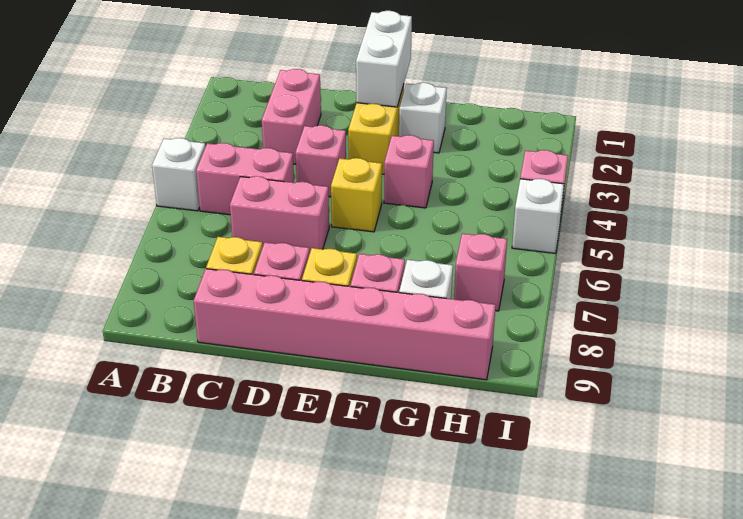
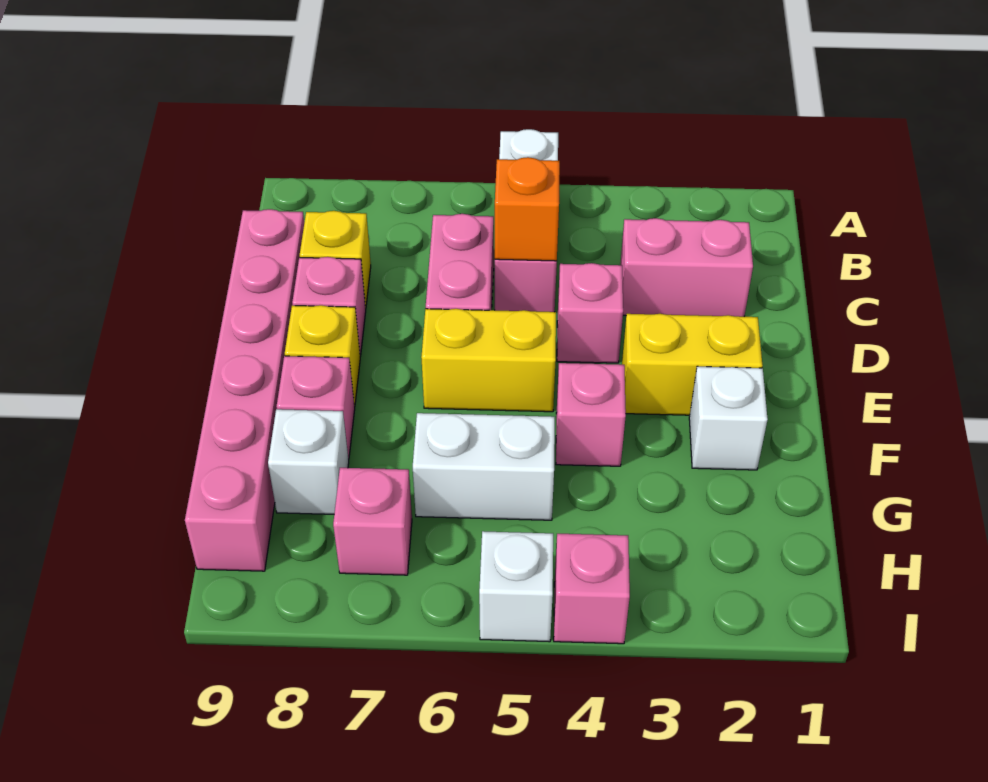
none -> orange 1x1 brick [495,157,560,261]
white 1x2 brick [356,11,412,107] -> white 1x2 brick moved to [413,413,555,520]
yellow 1x1 brick [331,158,382,232] -> yellow 1x2 brick [421,309,556,412]

